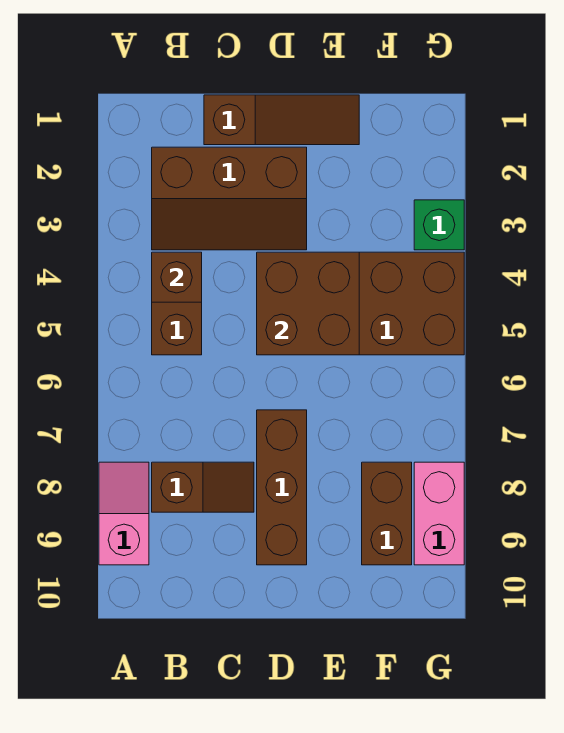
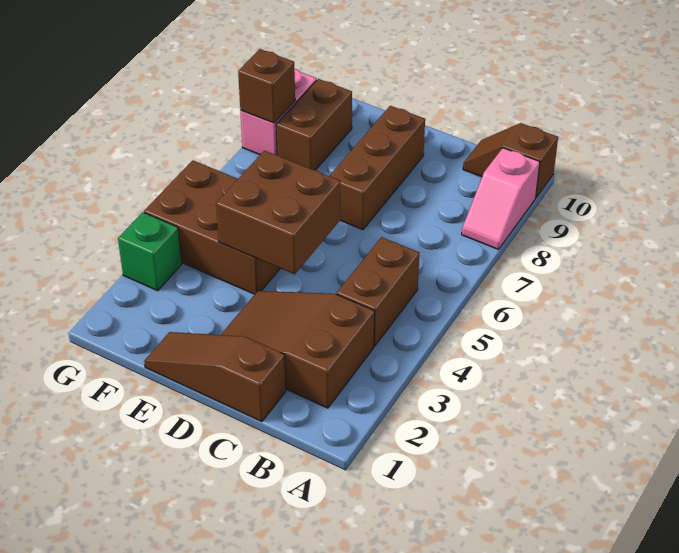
brown 2x3 slope [152,147,307,250] -> brown 2x3 slope turned to [221,291,375,408]
brown 1x1 brick [152,252,202,302] -> brown 1x1 brick moved to [238,49,295,123]
brown 1x2 slope [152,462,254,512] -> brown 1x2 slope moved to [463,123,558,197]

